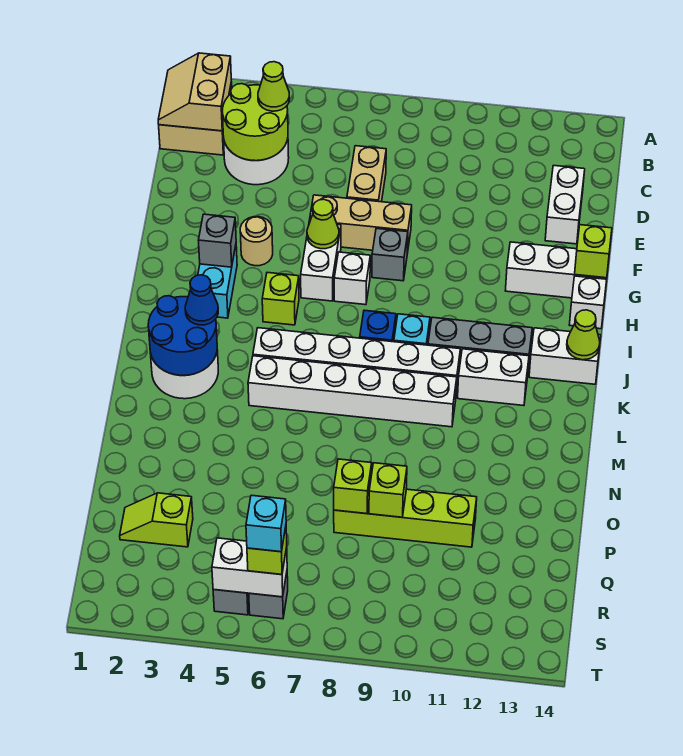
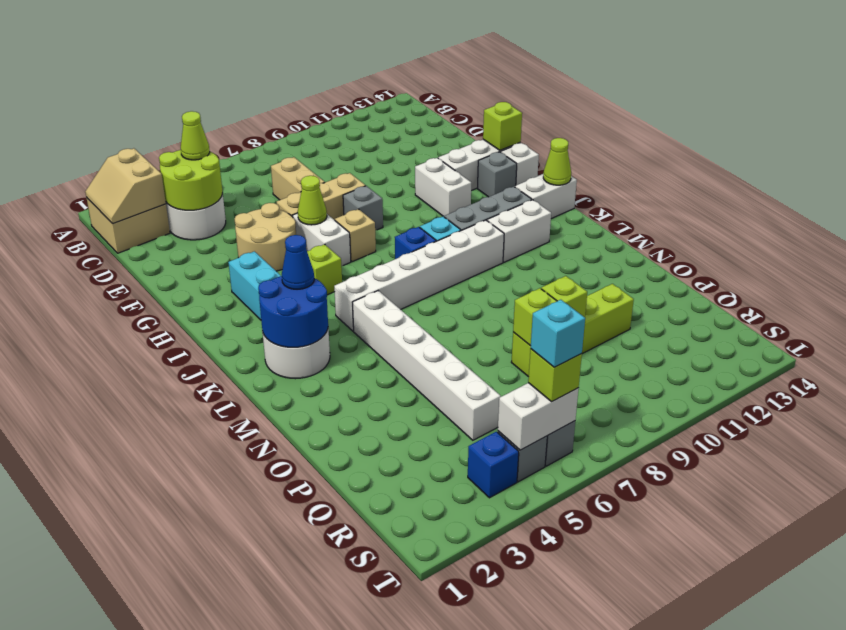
white 1x2 brick [545,165,585,244] -> white 1x2 brick moved to [415,158,471,217]
tan 1x1 round brick [240,217,273,266] -> tan 2x2 round brick [235,203,296,271]
grey 1x1 brick [198,214,236,267] -> grey 1x1 brick moved to [477,152,517,197]
white 1x1 brick [334,252,370,305] -> tan 1x1 brick [335,209,376,262]
white 1x6 brick [248,356,457,427] -> white 1x6 brick turned to [353,291,501,440]
lime 1x2 slope [120,493,193,547] -> none
none -> blue 1x1 brick [468,432,519,498]

